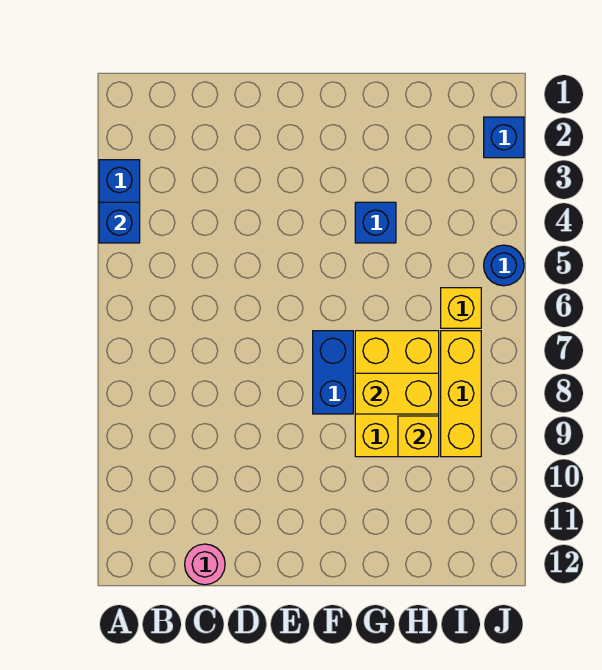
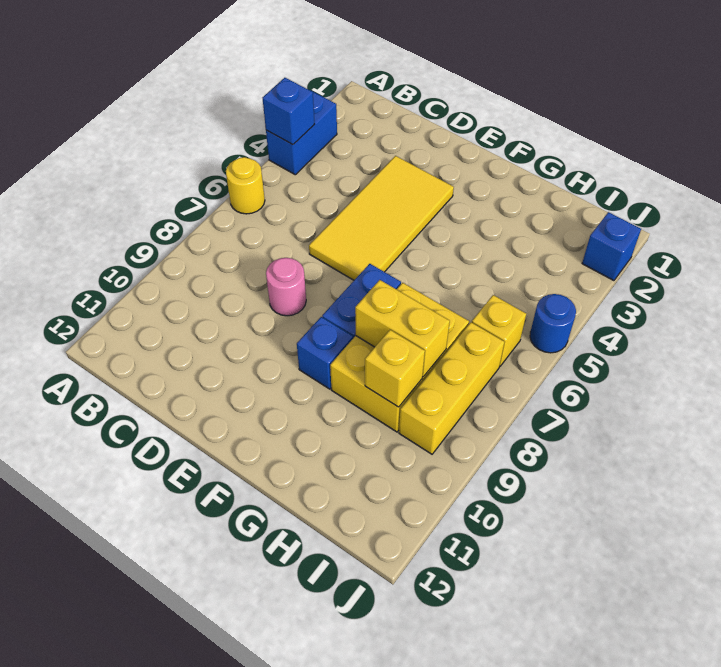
none -> yellow 1x1 round brick [226,157,265,214]
pink 1x1 round brick [185,544,225,585] -> pink 1x1 round brick moved to [266,258,306,316]
none -> yellow 2x4 tile [309,156,454,280]
blue 1x1 brick [355,202,396,243] -> blue 1x1 brick moved to [297,317,353,389]

